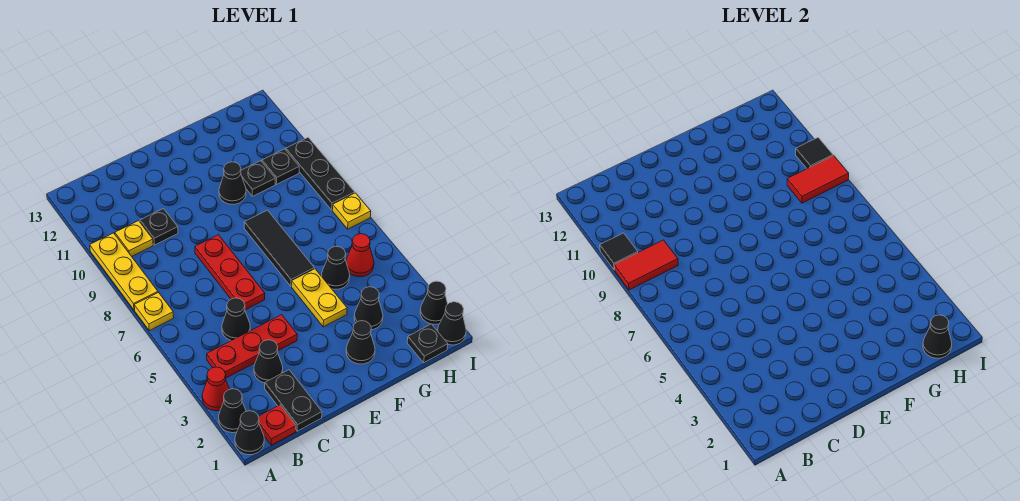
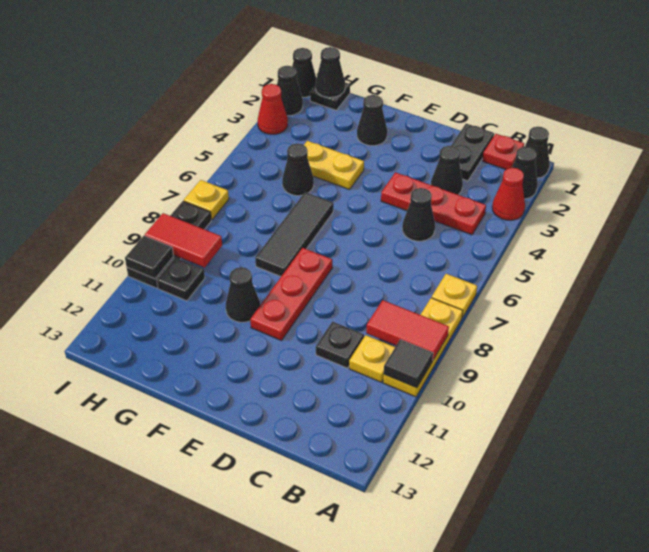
red 1x3 plate [195,235,265,310] -> red 1x3 plate moved to [250,248,332,341]
yellow 1x2 plate [292,269,347,327] -> yellow 1x2 plate turned to [304,141,364,190]
black 1x1 cone [354,287,383,330] -> none
black 1x1 plate [241,161,275,196] -> none
red 1x1 cone [346,234,374,277] -> red 1x1 cone moved to [258,84,288,135]

